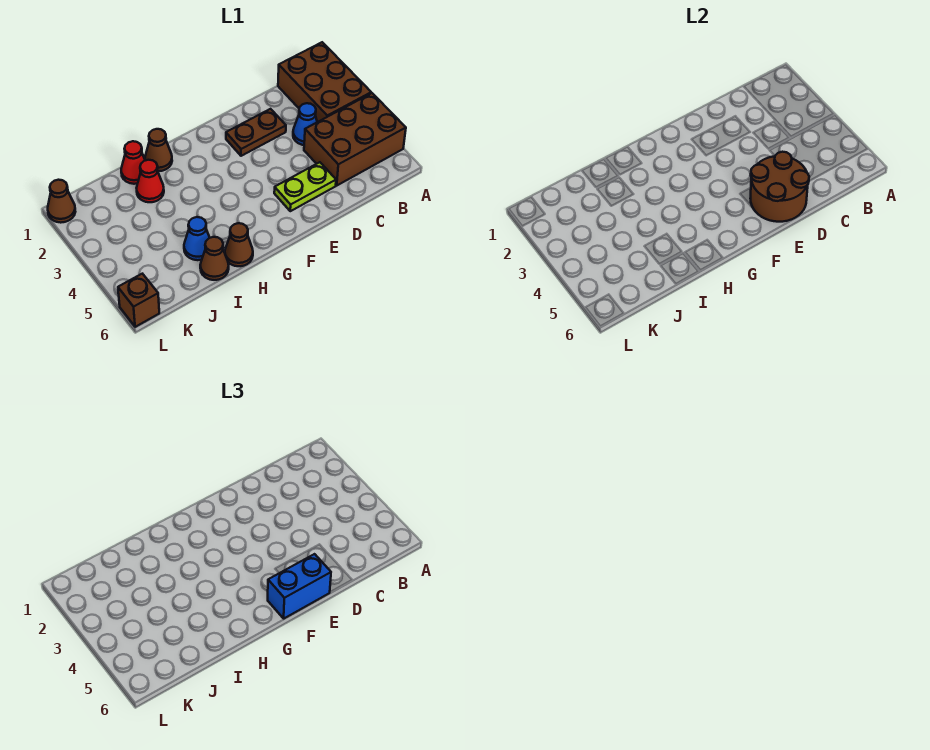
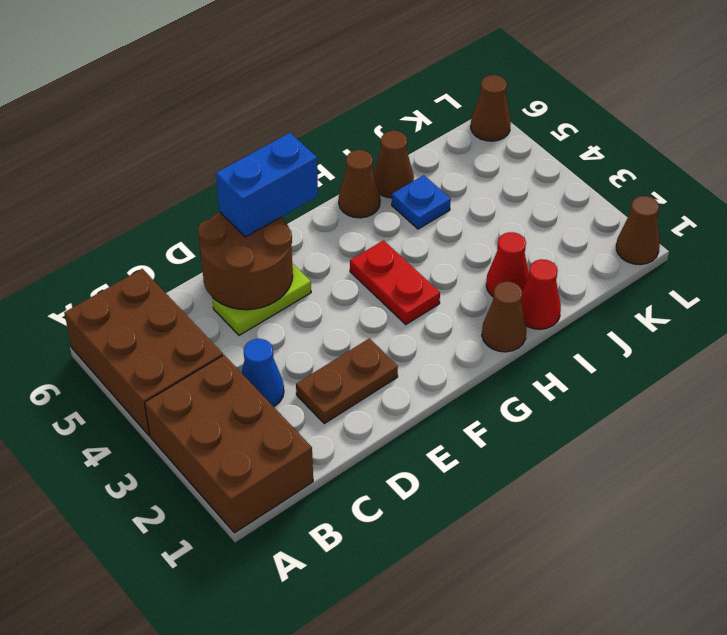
brown 2x3 brick [304,93,406,185] -> brown 2x3 brick turned to [64,269,223,435]
none -> red 1x2 plate [350,240,440,324]
blue 1x1 cone [184,217,210,260] -> blue 1x1 plate [392,175,451,229]
brown 1x1 brick [118,274,159,327] -> brown 1x1 cone [471,75,511,141]

